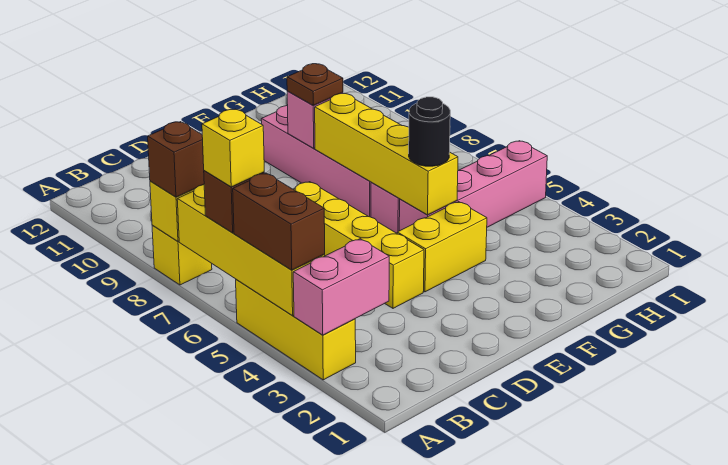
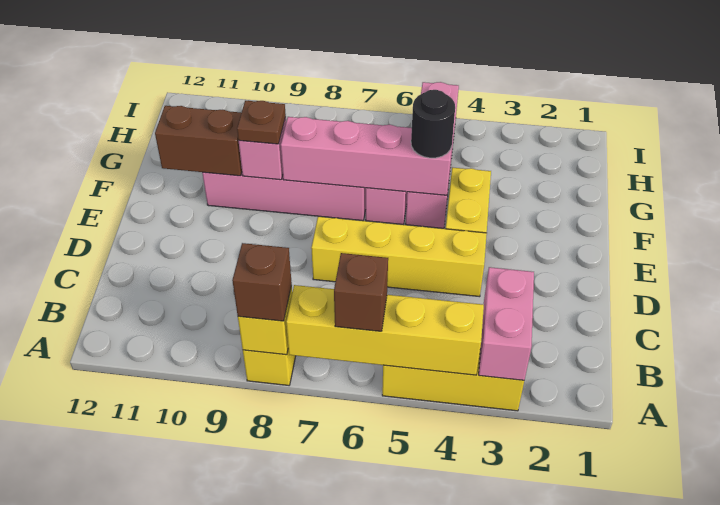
brown 1x2 brick [233,173,325,270] -> brown 1x2 brick moved to [155,106,242,176]
yellow 1x1 brick [202,109,264,187] -> none
yellow 1x4 brick [315,93,458,215] -> pink 1x4 brick [281,117,452,195]

